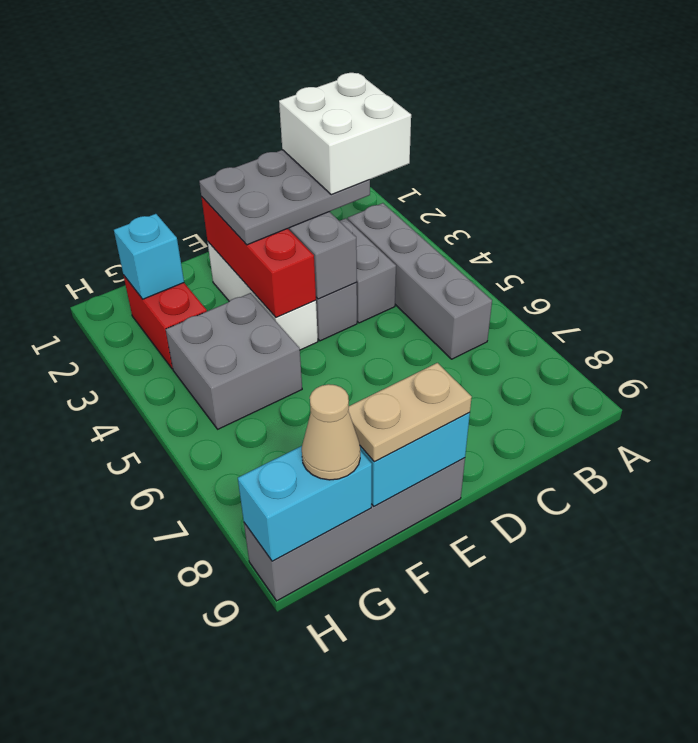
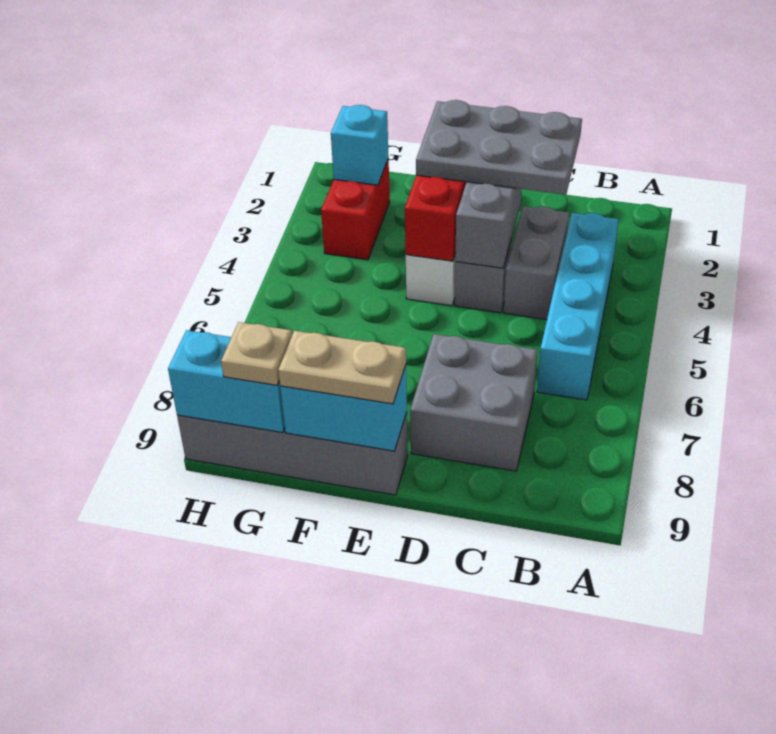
white 2x2 brick [279,73,411,195] -> none
grey 1x4 brick [348,203,492,359] -> cyan 1x4 brick [537,213,619,400]
grey 2x2 brick [166,293,302,429] -> grey 2x2 brick moved to [410,334,537,471]
tan 1x1 cone [302,384,360,480] -> tan 1x1 plate [221,322,292,385]

